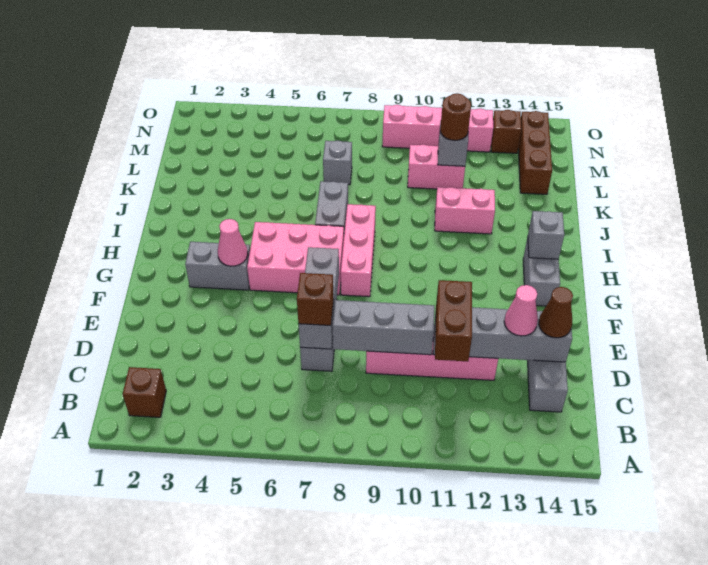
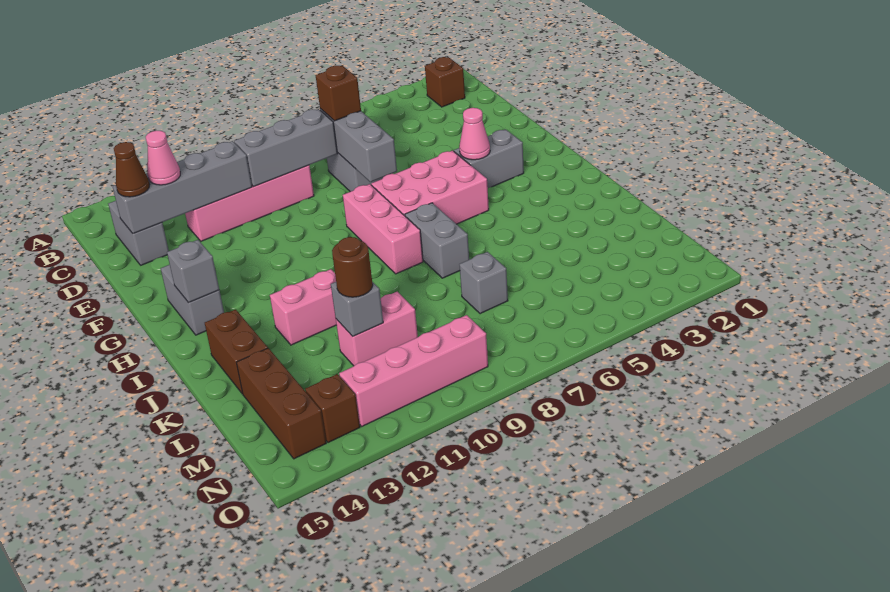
brown 1x2 brick [435,280,472,361] -> brown 1x2 brick moved to [205,309,268,394]

